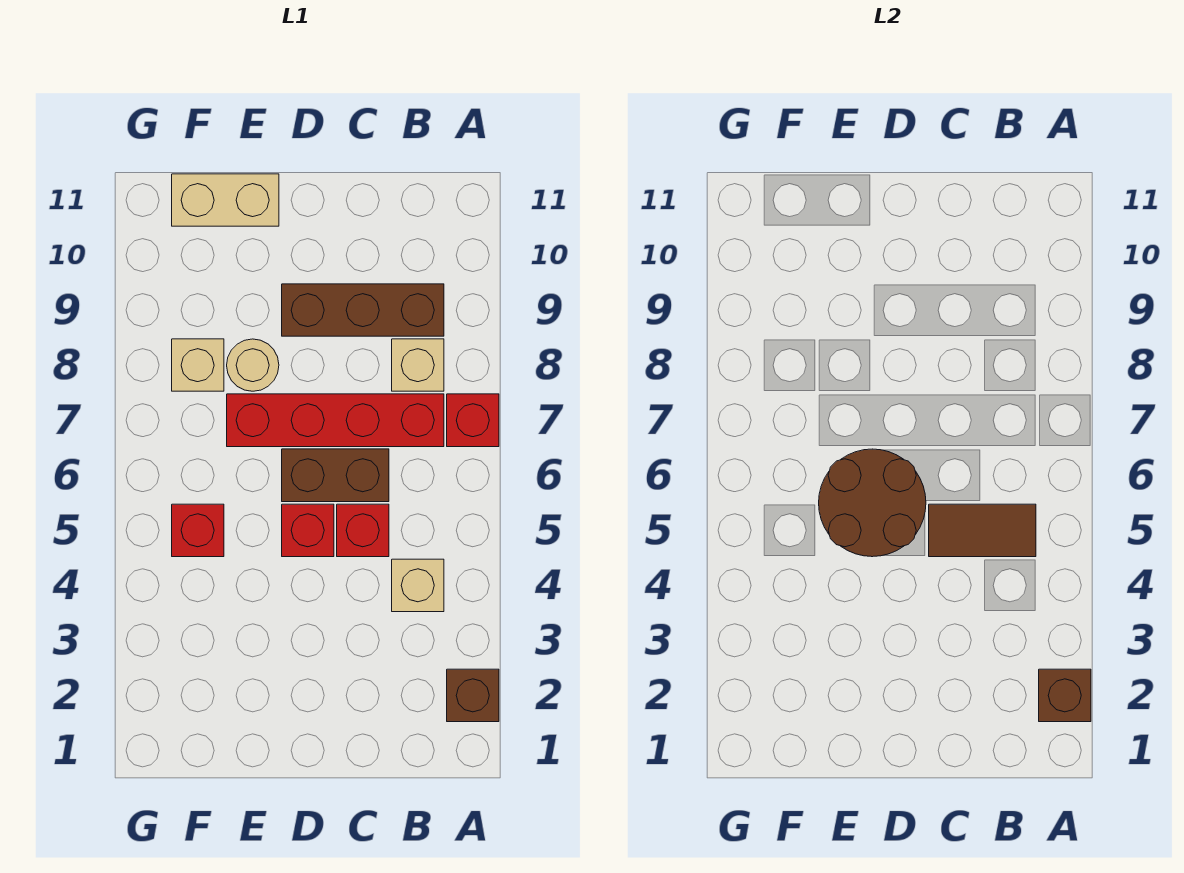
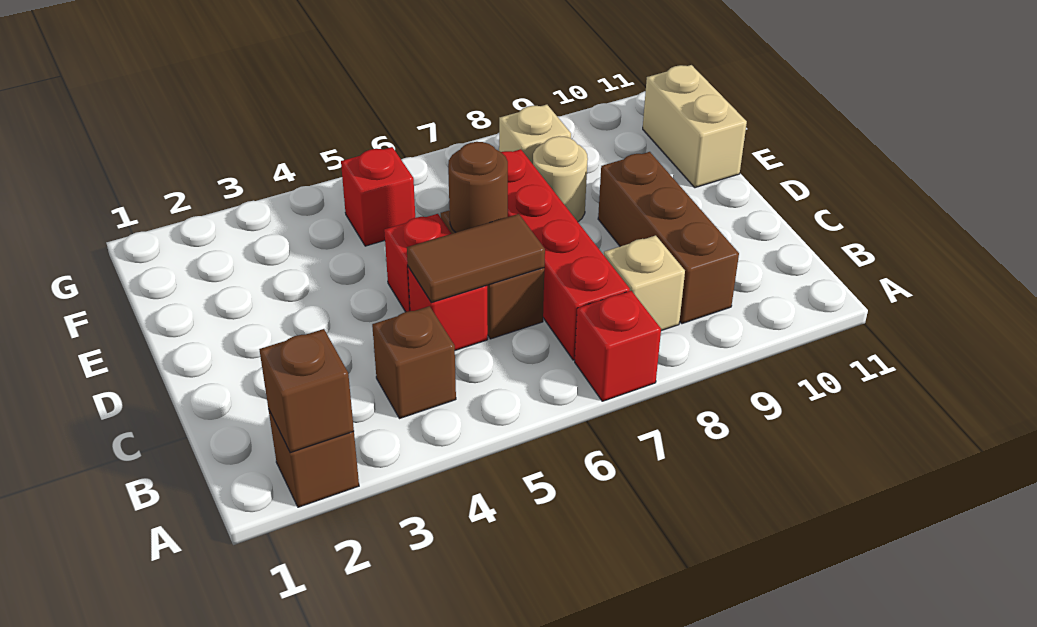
tan 1x1 brick [392,559,444,612] -> brown 1x1 brick [372,306,456,419]
brown 1x2 tile [929,504,1036,557] -> brown 1x2 tile turned to [407,214,545,303]
brown 2x2 round brick [819,449,926,557] -> brown 1x1 round brick [448,142,508,232]

